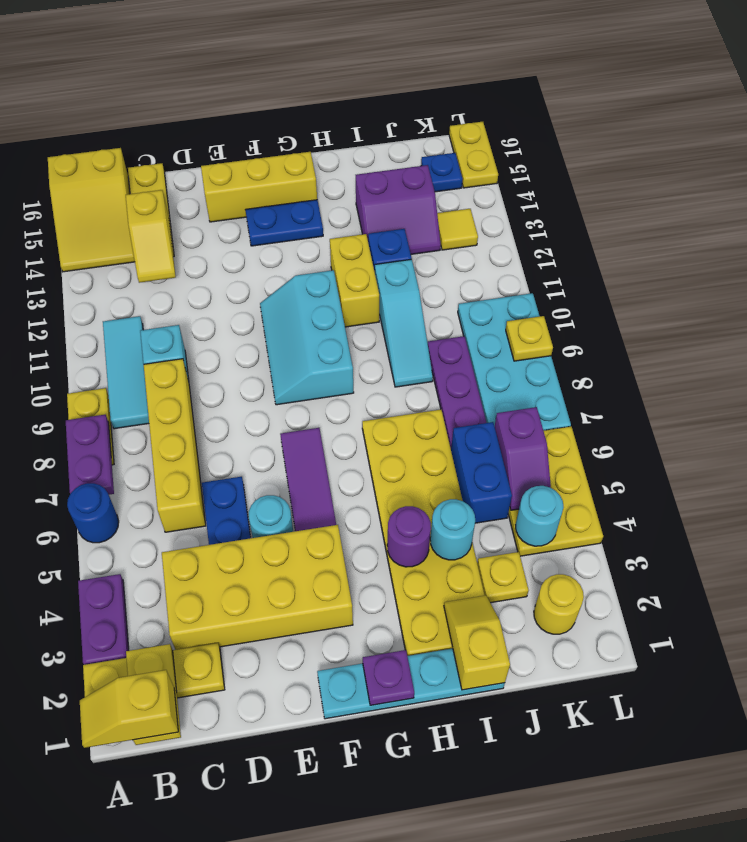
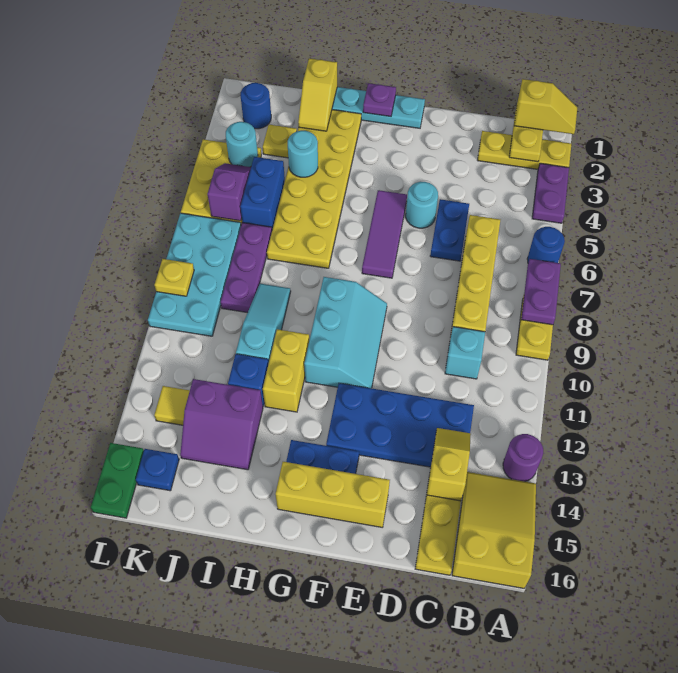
cyan 1x3 tile [103,316,149,429] -> none
yellow 2x4 brick [162,525,353,650] -> none
none -> blue 2x4 plate [326,383,474,467]
purple 1x1 round brick [387,506,431,567] -> purple 1x1 round brick moved to [503,434,543,482]
purple 2x2 slope [356,165,441,254] -> purple 2x2 slope turned to [180,379,263,470]
yellow 1x1 round brick [534,574,584,634] -> blue 1x1 round brick [240,83,271,129]
yellow 1x2 plate [449,122,498,188] -> green 1x2 plate [91,443,144,518]

